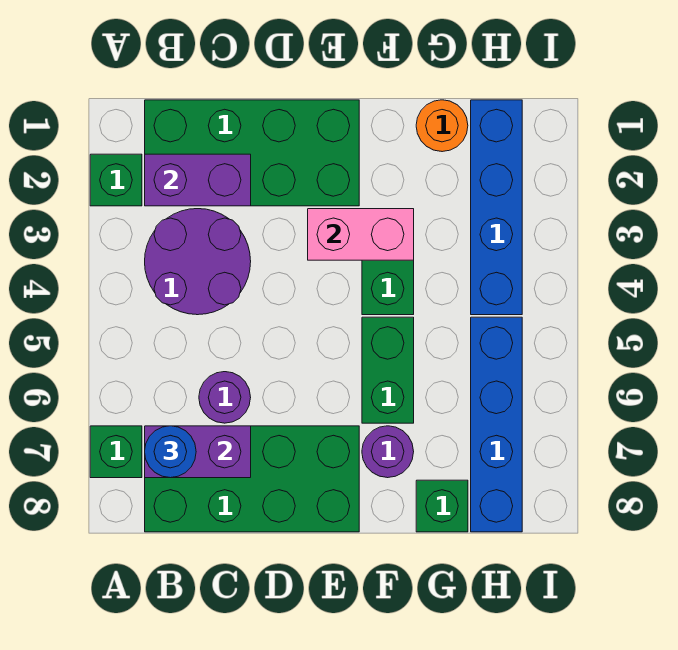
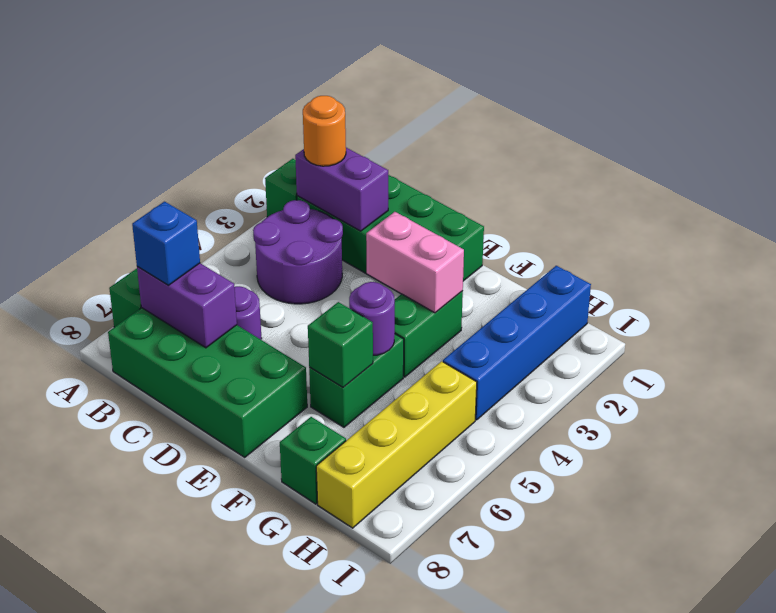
blue 1x1 round brick [145,426,196,478] -> blue 1x1 brick [132,202,200,285]
none -> green 1x1 brick [308,302,373,387]
purple 1x1 round brick [362,426,414,478] -> purple 1x1 round brick moved to [349,282,395,355]
orange 1x1 round brick [416,100,468,152] -> orange 1x1 round brick moved to [303,96,346,166]
blue 1x4 brick [471,317,522,532] -> yellow 1x4 brick [316,361,477,528]

